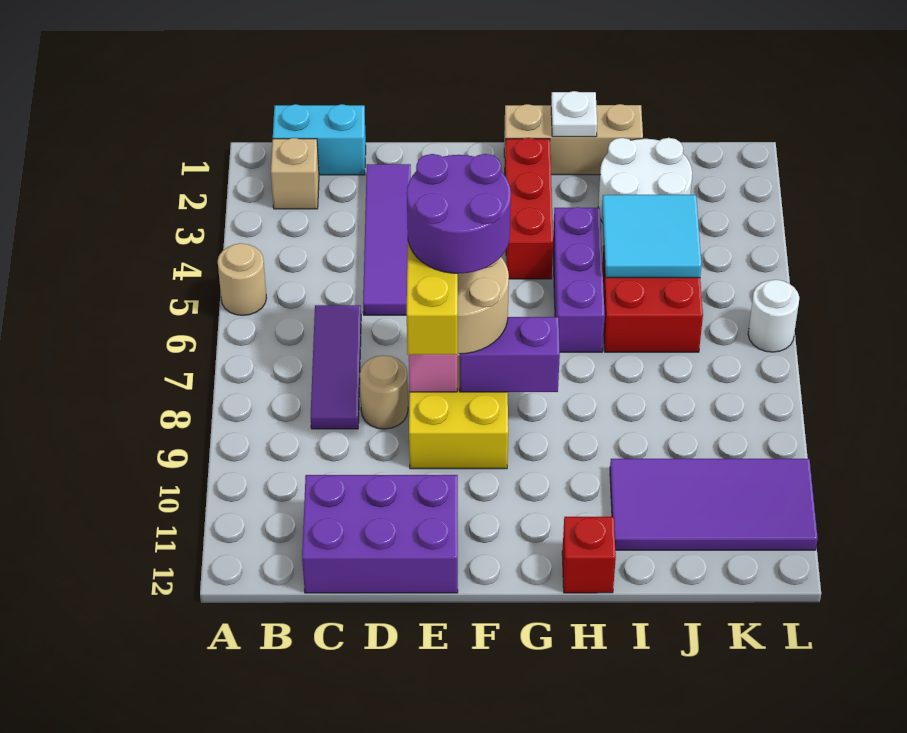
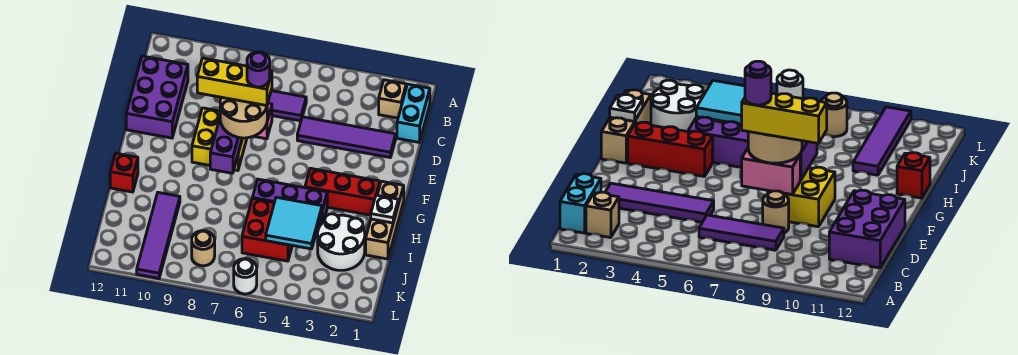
tan 1x1 round brick [218,243,266,315] -> tan 1x1 round brick moved to [192,231,215,266]
purple 2x2 round brick [407,154,511,273] -> purple 1x1 round brick [247,52,270,87]
purple 2x4 tile [610,459,818,550] -> purple 1x4 tile [137,192,180,278]

